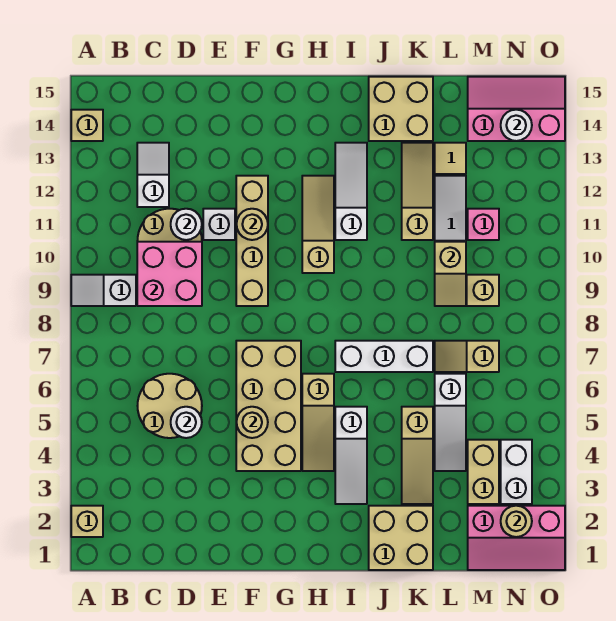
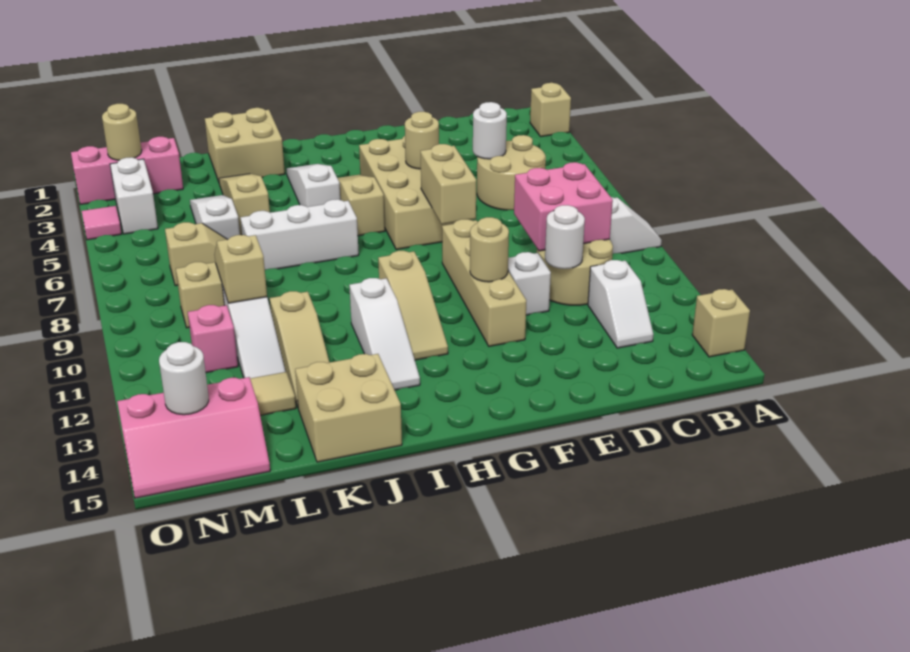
tan 1x2 brick [468,440,499,504] -> tan 1x2 brick moved to [421,144,476,224]
none -> pink 1x1 tile [82,206,122,240]

